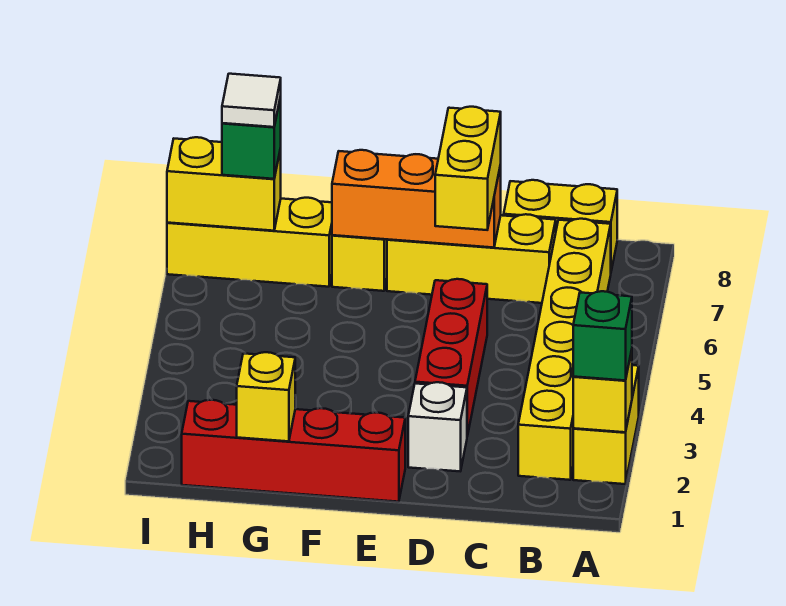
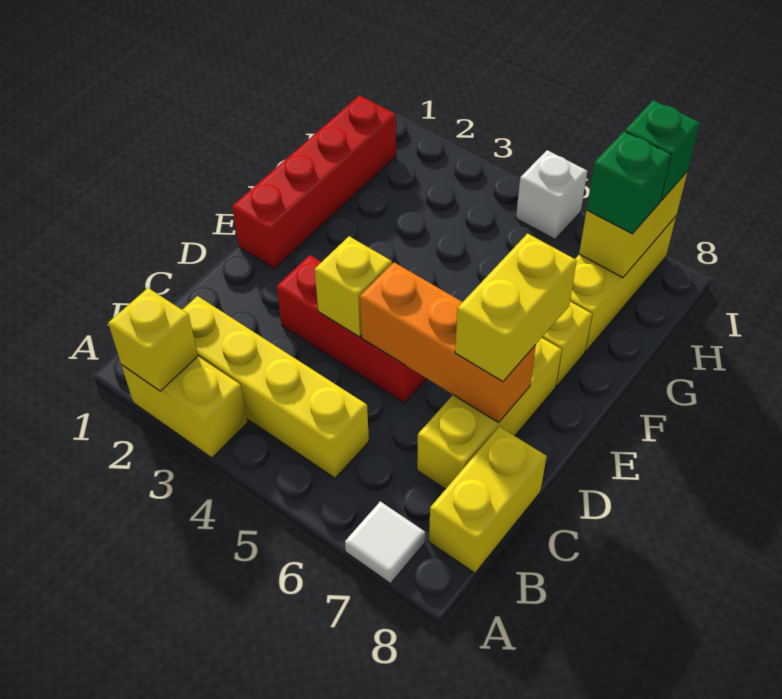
green 1x1 brick [573,291,632,381] -> green 1x1 brick moved to [625,100,700,201]
yellow 1x6 brick [518,219,611,480] -> yellow 1x4 brick [182,296,369,478]
white 1x1 brick [408,382,467,471] -> white 1x1 brick moved to [516,150,587,239]
yellow 1x2 brick [435,107,501,230] -> yellow 1x2 brick turned to [455,234,577,381]
orange 1x3 brick [332,150,501,248] -> orange 1x3 brick turned to [360,263,536,423]
yellow 1x1 brick [237,352,295,441] -> yellow 1x1 brick moved to [314,236,392,337]
white 1x1 tile [222,74,281,127] -> white 1x1 tile moved to [345,501,425,583]

